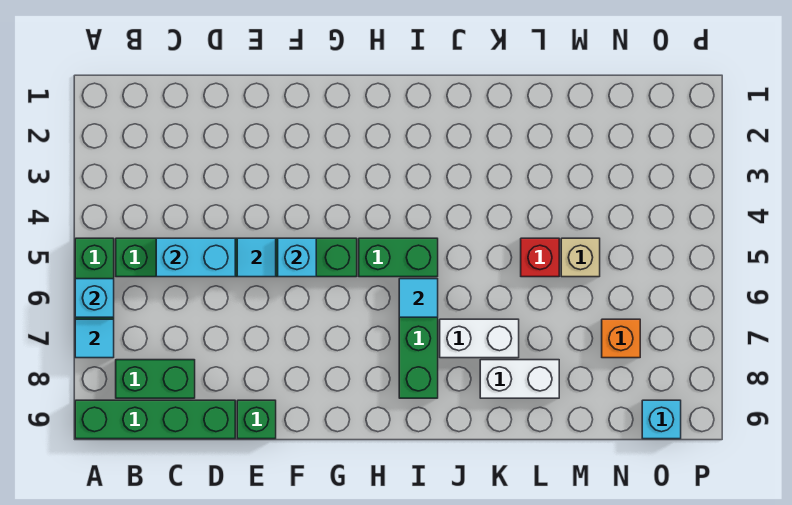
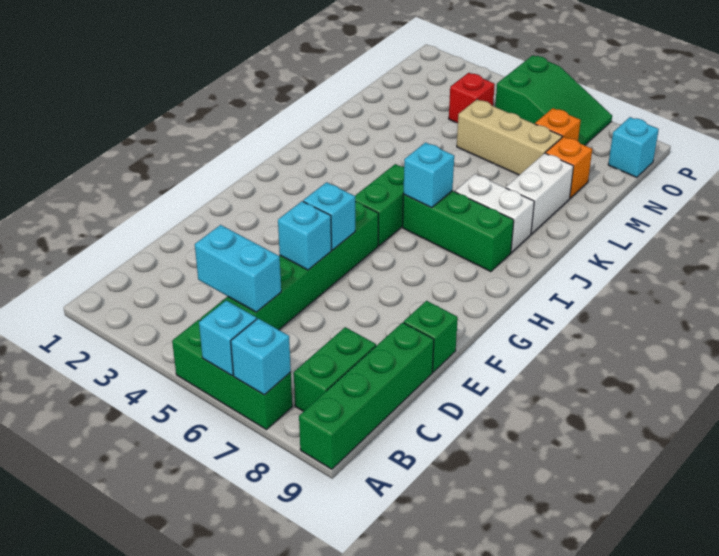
cyan 1x1 tile [75,319,114,358] -> cyan 1x1 brick [231,319,291,395]
cyan 1x2 brick [156,238,235,277] -> cyan 1x2 brick turned to [195,225,281,312]
cyan 1x1 tile [237,238,276,277] -> cyan 1x1 brick [278,201,331,270]
cyan 1x1 tile [399,279,438,317] -> cyan 1x1 brick [403,142,454,208]
white 1x2 brick [440,319,519,358] -> white 1x2 brick turned to [455,174,534,252]
red 1x1 brick [521,238,559,277] -> red 1x1 brick moved to [449,73,495,123]
tan 1x1 brick [561,238,600,277] -> tan 1x3 brick [457,99,562,175]
none -> orange 1x1 brick [546,137,592,198]
none -> green 2x3 slope [495,55,612,145]

